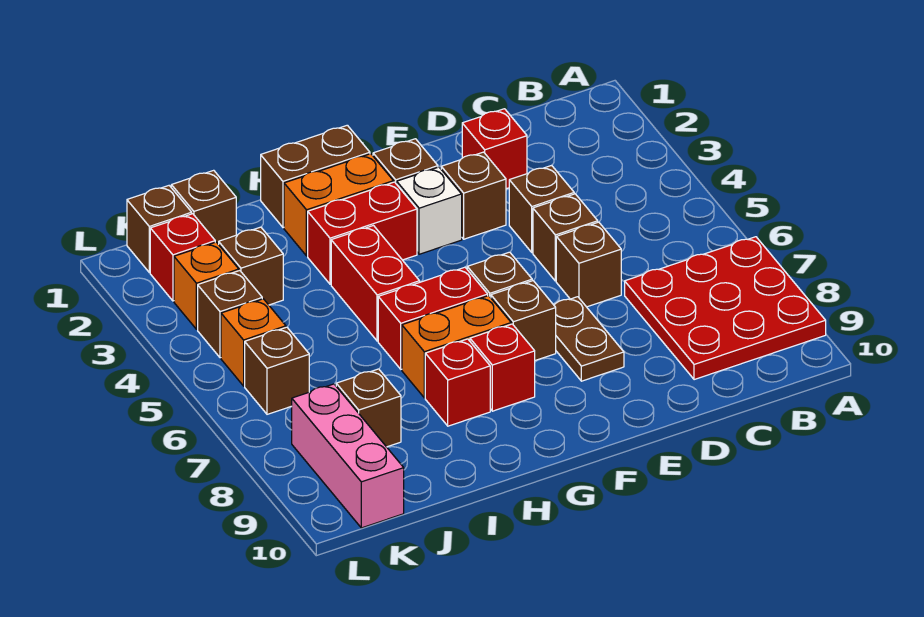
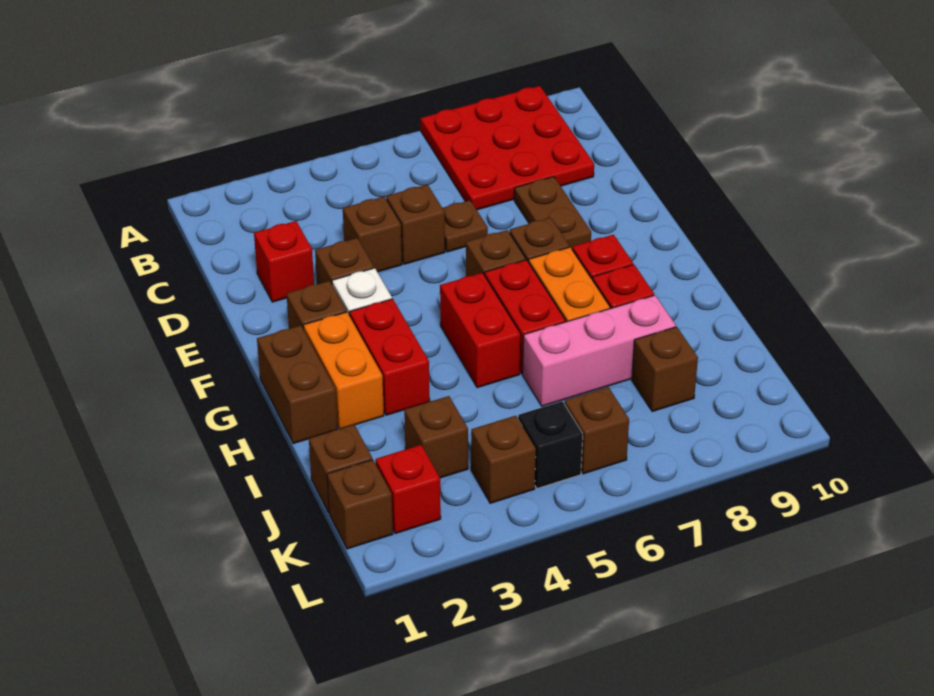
brown 1x1 brick [556,222,621,307] -> brown 1x1 plate [443,200,488,252]
brown 1x2 plate [554,297,624,381] -> brown 1x2 plate turned to [514,177,591,249]
red 1x2 brick [331,226,420,341] -> red 1x2 brick turned to [440,273,521,388]
orange 1x1 brick [174,242,239,329] -> none
orange 1x1 brick [221,299,286,386] -> black 1x1 brick [518,401,583,489]
pink 1x3 brick [292,384,404,528] -> pink 1x3 brick moved to [523,295,676,406]

